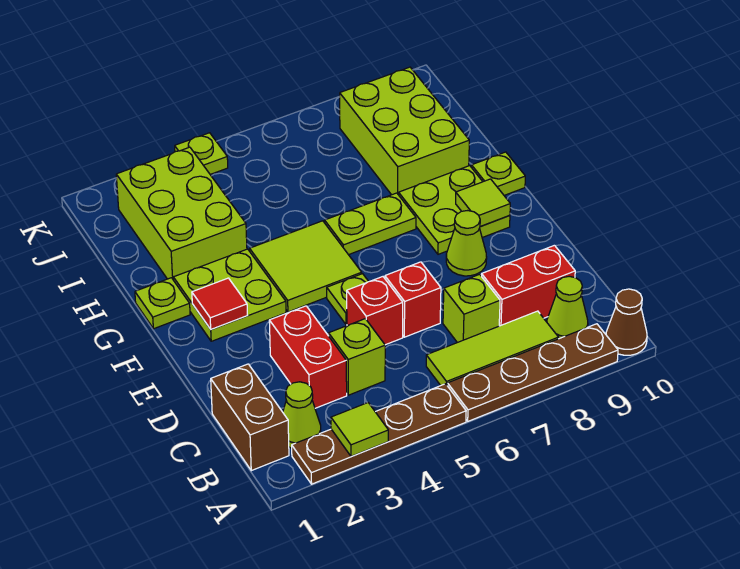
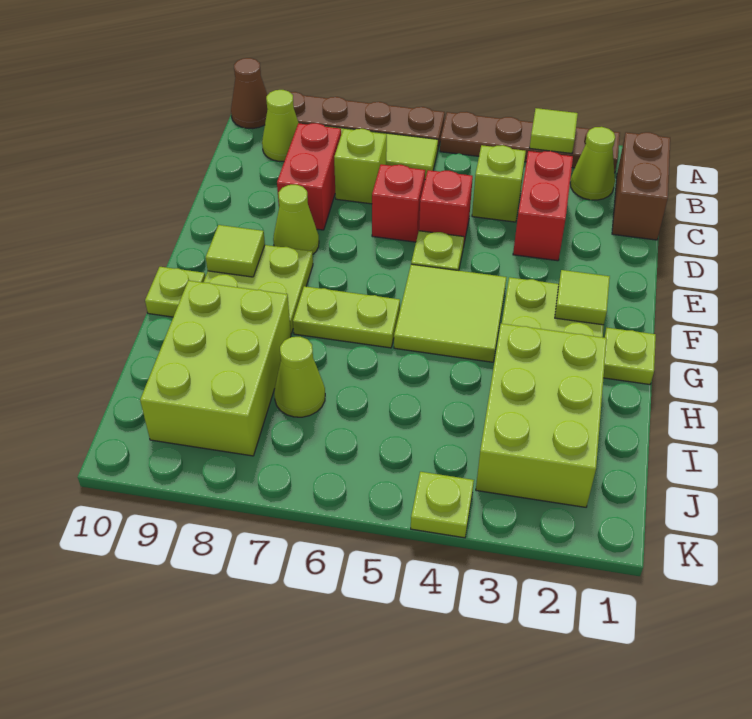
red 1x2 brick [482,245,575,326] -> red 1x2 brick turned to [277,123,341,230]
red 1x1 tile [192,278,247,329] -> lime 1x1 tile [555,270,610,325]
none -> lime 1x1 cone [274,337,325,417]

